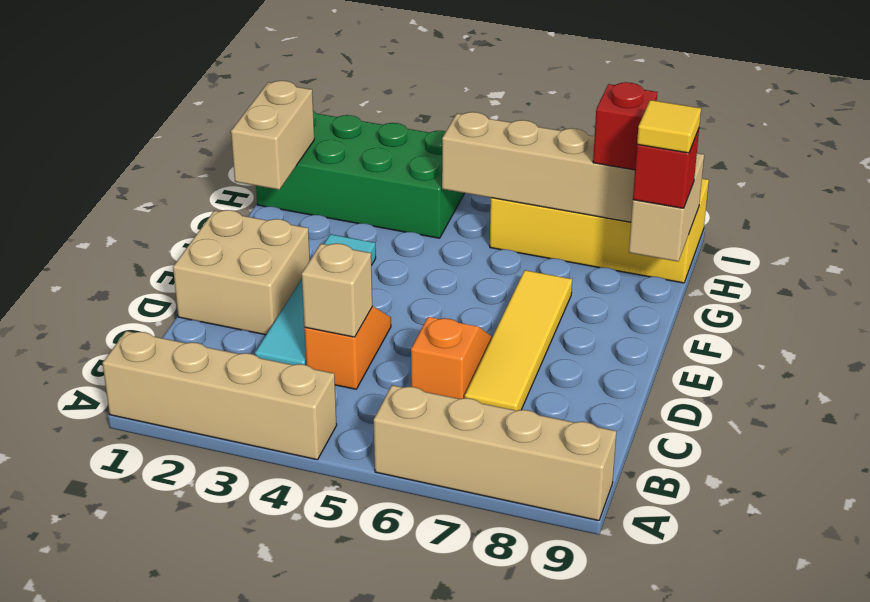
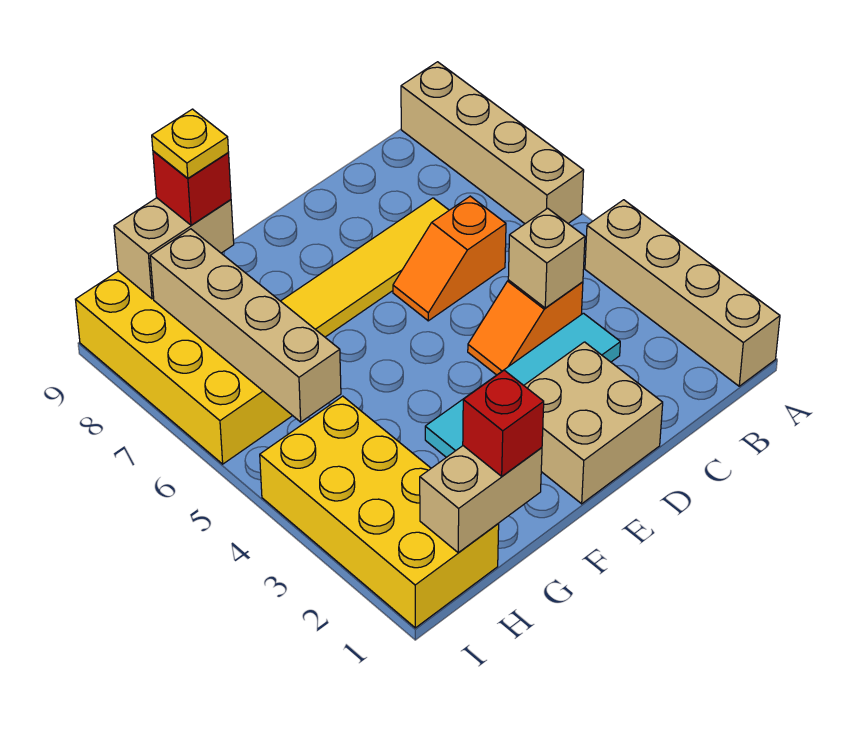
yellow 1x1 tile [637,100,701,153] -> yellow 1x1 plate [152,109,228,178]
green 2x4 brick [256,111,464,238] -> yellow 2x4 brick [260,396,499,628]
red 1x1 brick [593,82,657,170] -> red 1x1 brick moved to [463,370,544,476]

